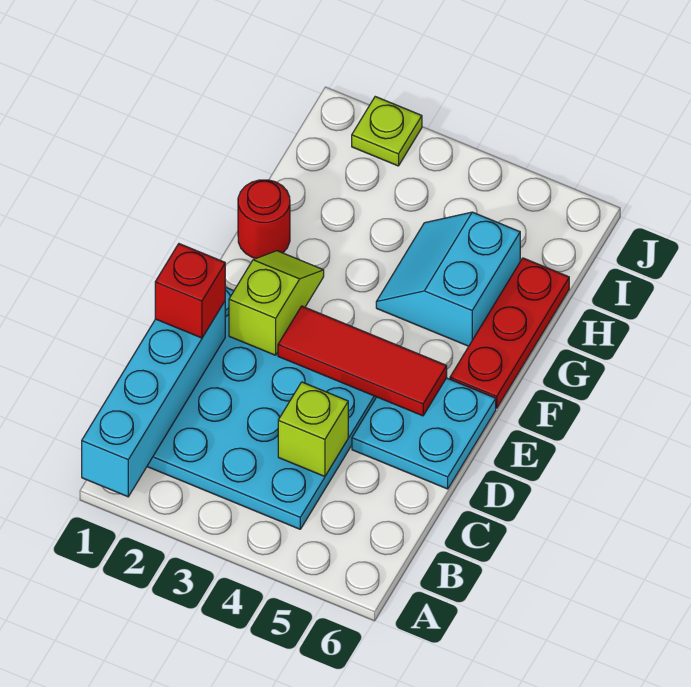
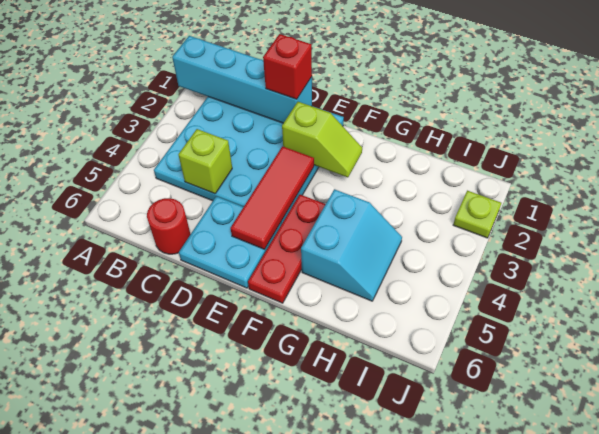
red 1x3 plate [450,258,569,408] -> red 1x3 plate turned to [248,195,326,303]
red 1x1 round brick [238,180,290,258] -> red 1x1 round brick moved to [147,198,191,254]
cyan 2x2 slope [376,212,520,346] -> cyan 2x2 slope turned to [301,189,402,301]

